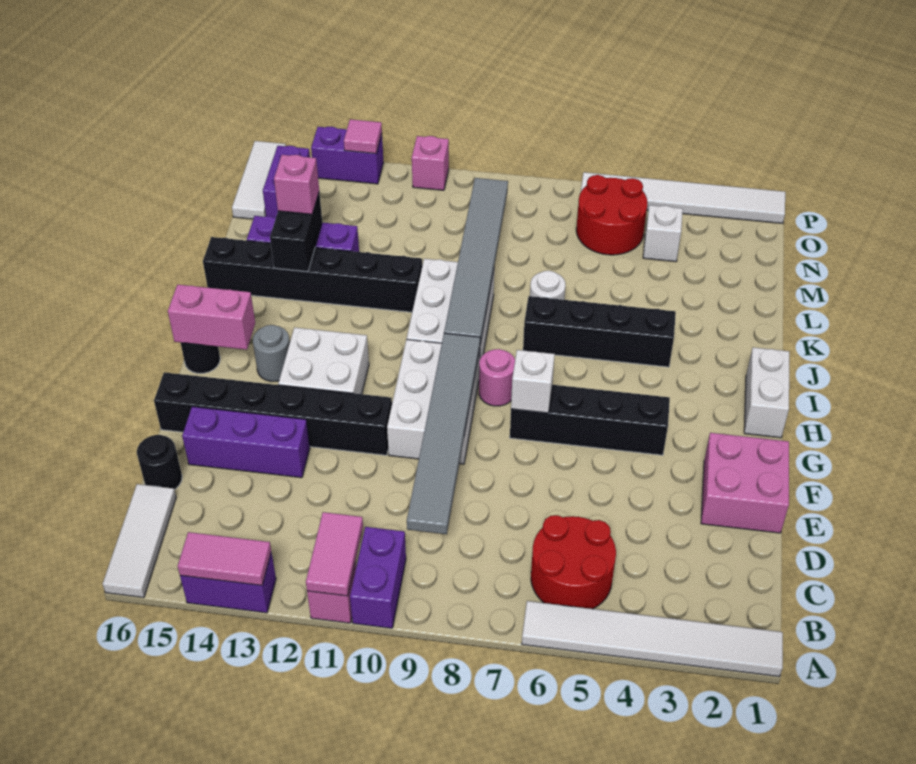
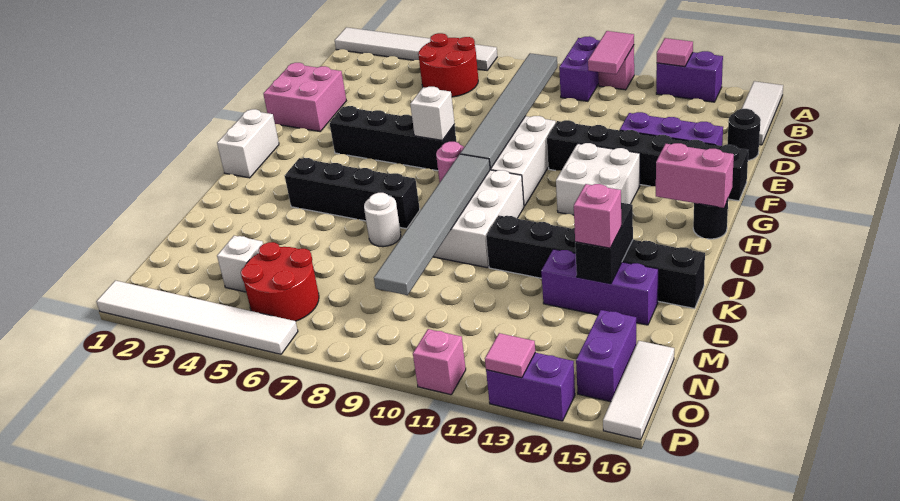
pink 1x2 tile [178,532,271,585] -> pink 1x1 tile [657,38,693,67]
grey 1x1 round brick [253,325,290,382] -> none

